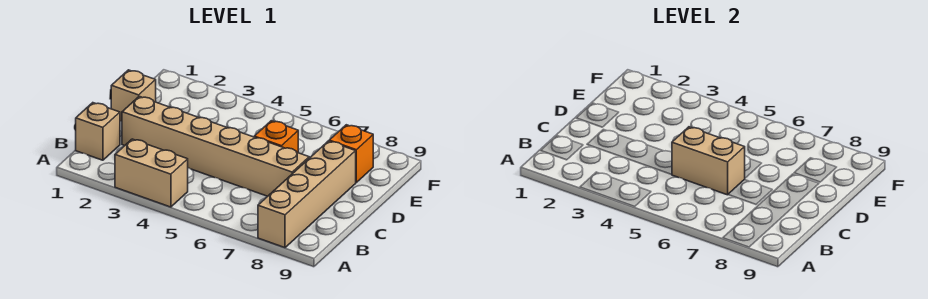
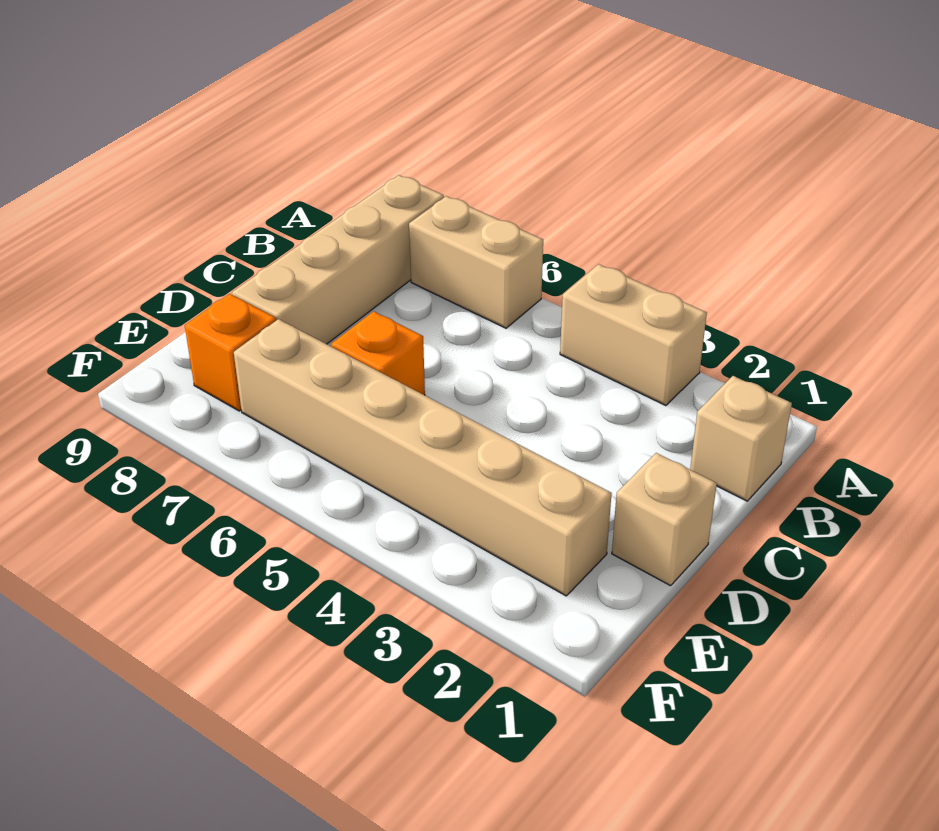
tan 1x6 brick [122,96,309,196] -> tan 1x6 brick moved to [234,319,612,596]
tan 1x2 brick [672,127,745,195] -> tan 1x2 brick moved to [409,196,543,328]

